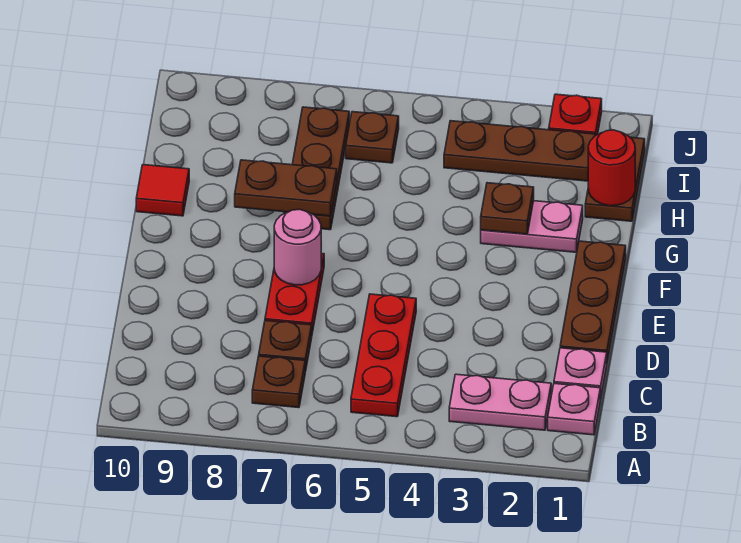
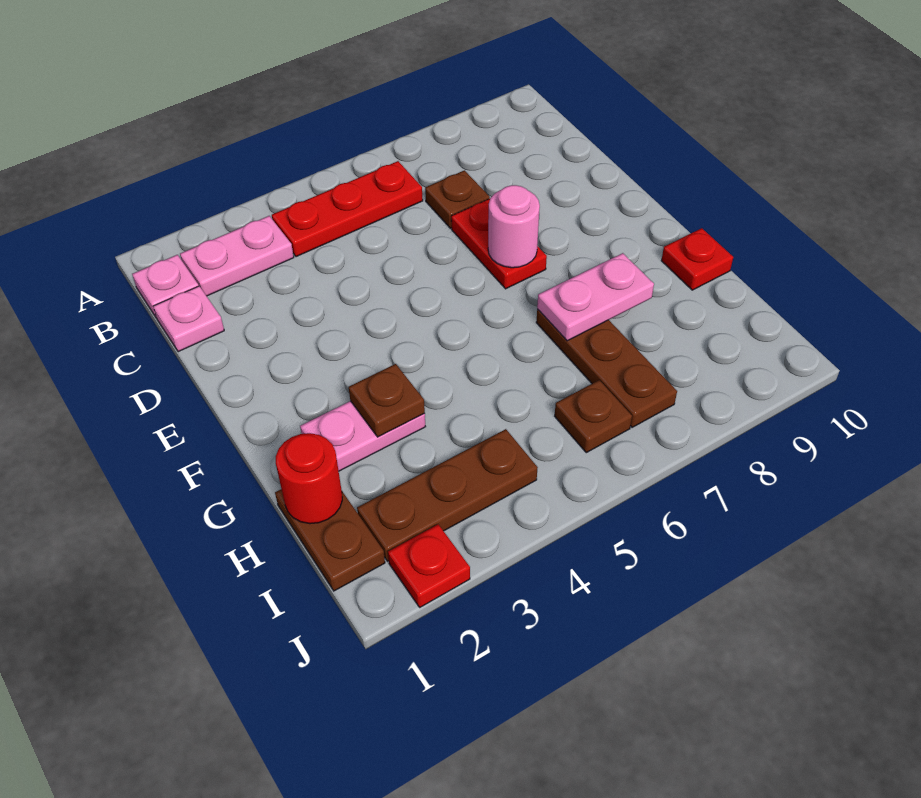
red 1x3 plate [351,294,416,417] -> red 1x3 plate turned to [272,161,423,257]
brown 1x1 plate [252,356,305,408] -> none
brown 1x3 plate [560,241,626,361] -> none
brown 1x2 plate [235,160,337,216] -> pink 1x2 plate [537,253,654,341]
red 1x1 tile [136,165,189,216] -> red 1x1 plate [661,228,733,290]

